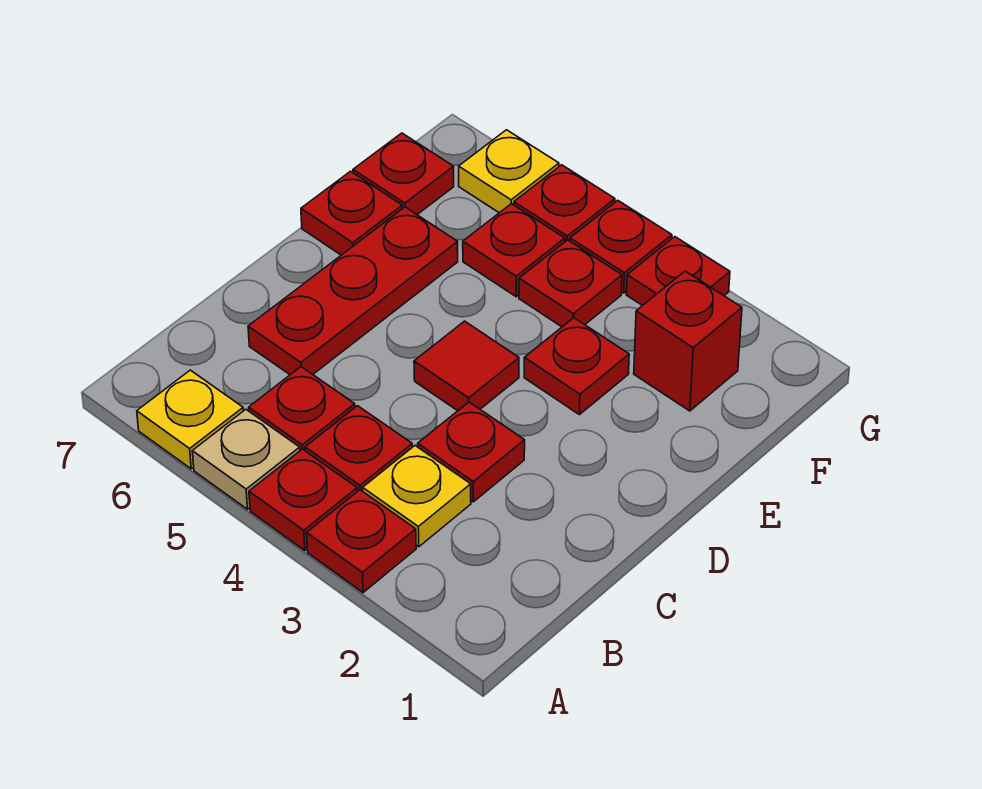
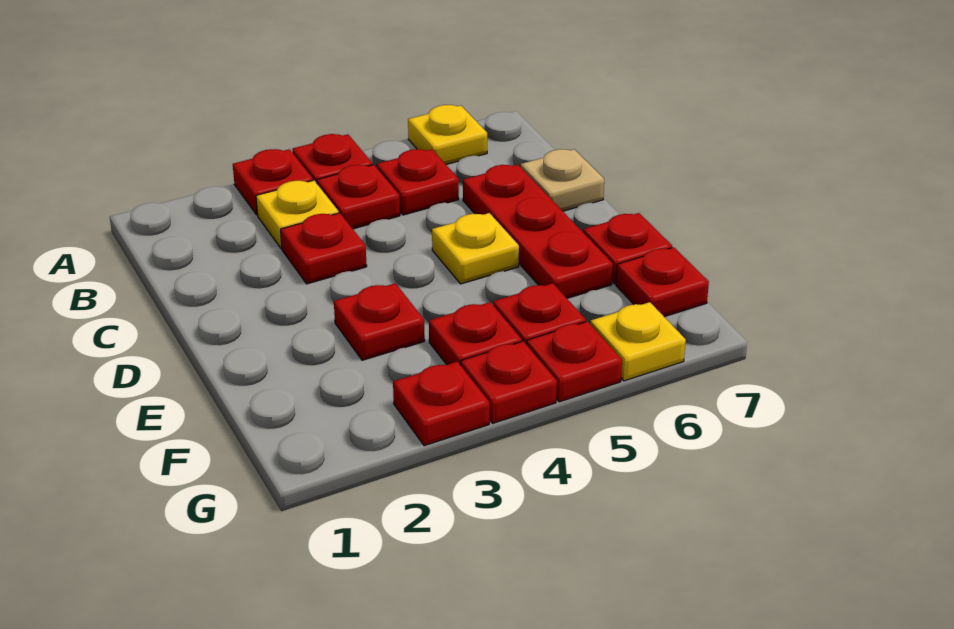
tan 1x1 plate [192,409,300,509] -> tan 1x1 plate moved to [521,149,604,211]
red 1x1 tile [414,321,519,411] -> none
none -> yellow 1x1 plate [432,213,519,284]
red 1x1 brick [634,271,742,411] -> none

